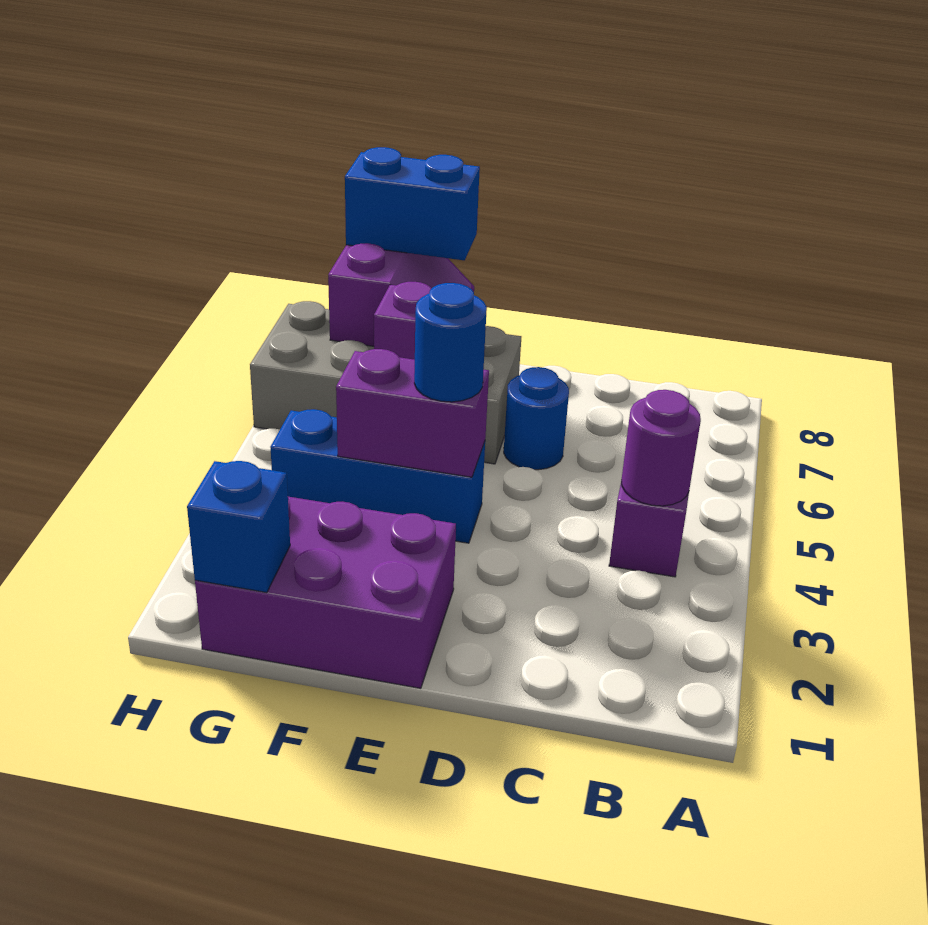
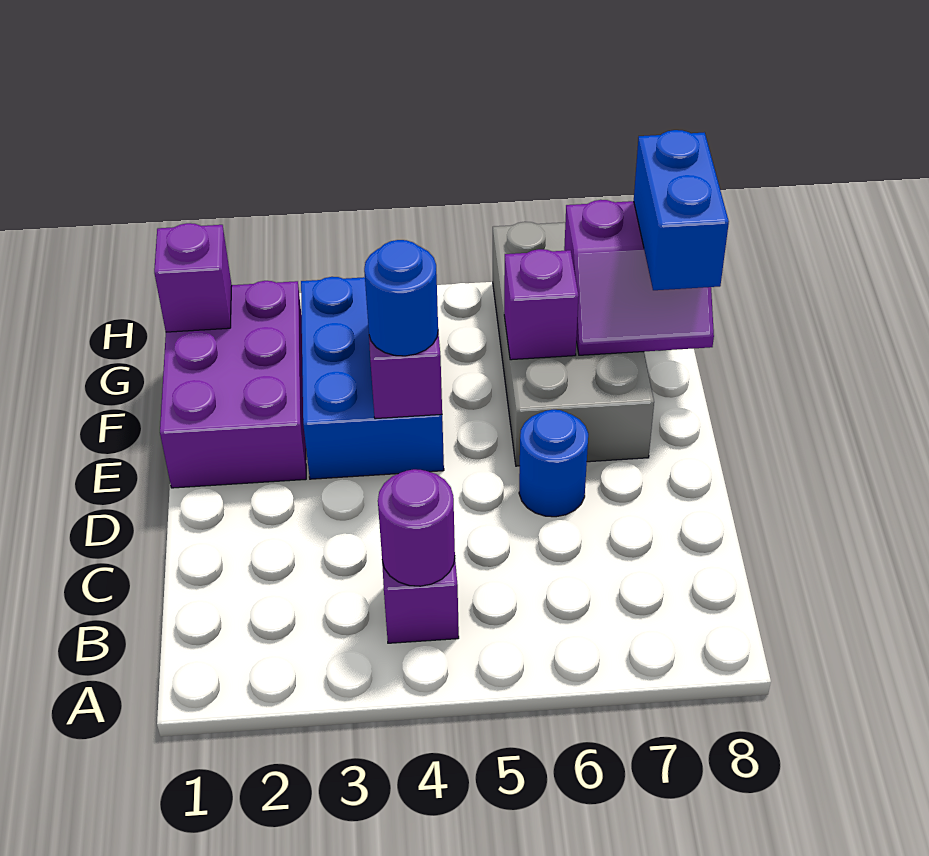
blue 1x3 brick [270,409,485,543] -> blue 2x3 brick [301,277,444,479]
blue 1x1 brick [187,461,290,593] -> purple 1x1 brick [154,223,232,332]

